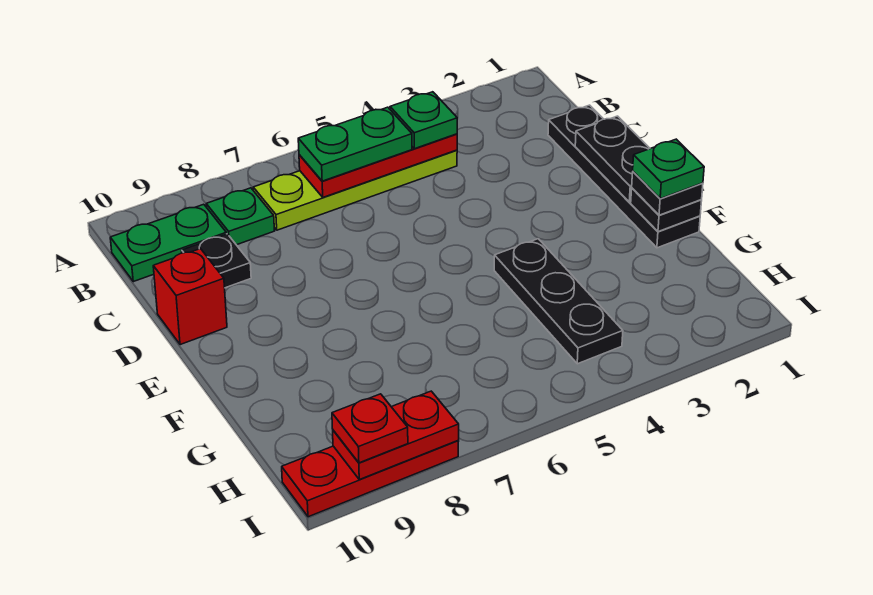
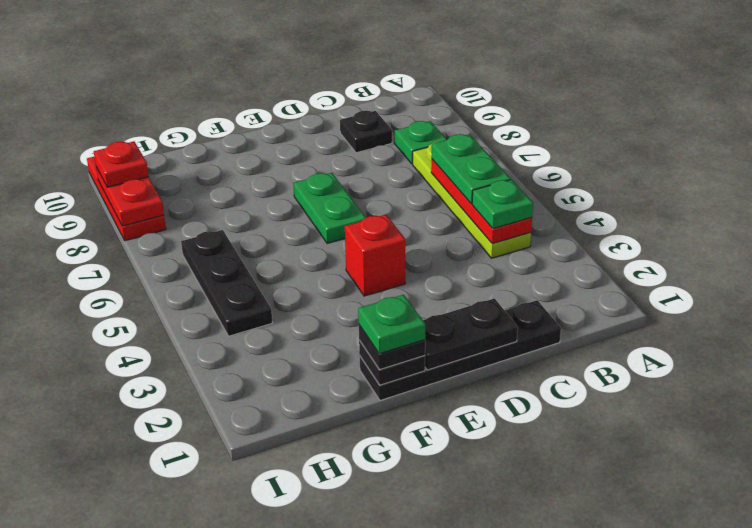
green 1x2 plate [110,204,226,282] -> green 1x2 plate moved to [293,173,366,243]
red 1x1 brick [153,249,227,345] -> red 1x1 brick moved to [345,215,405,296]
black 1x3 plate [494,239,623,364] -> black 1x3 plate turned to [181,230,272,336]

